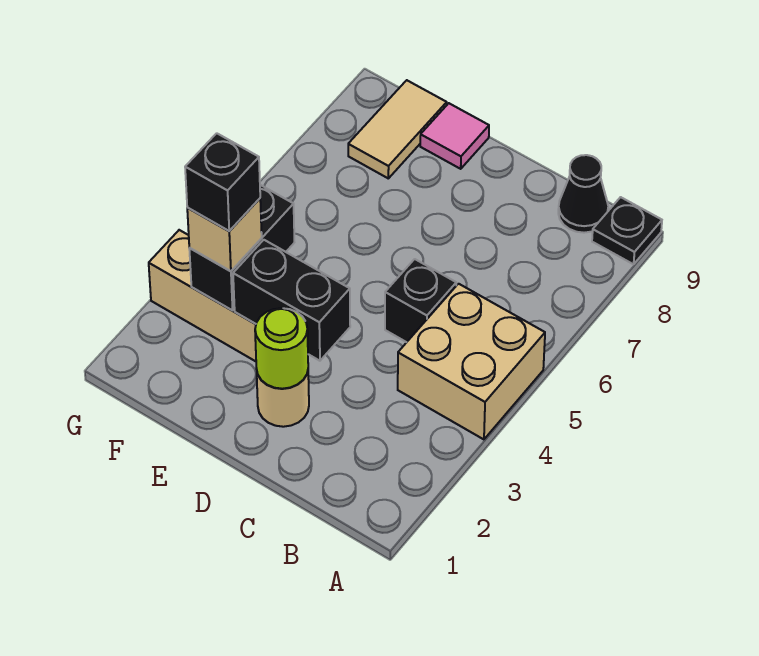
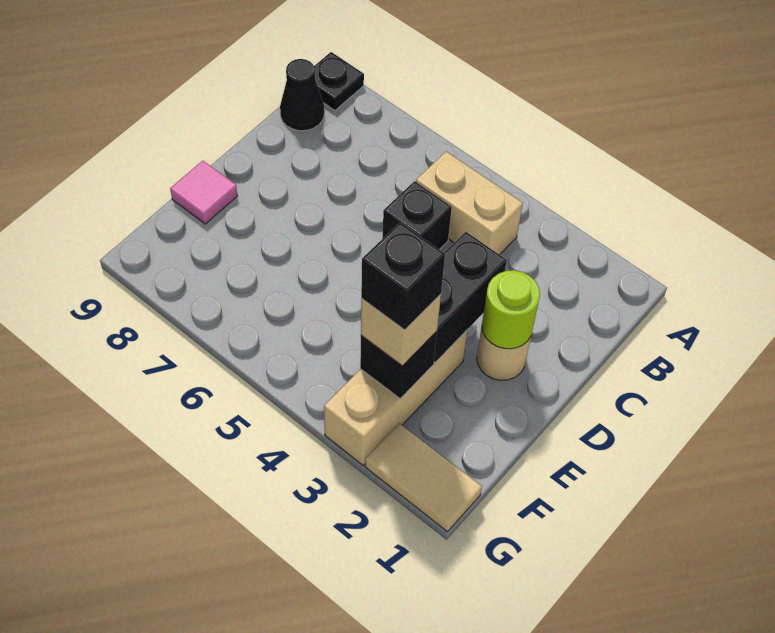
tan 2x2 brick [398,284,545,439] -> tan 1x2 brick [416,151,523,255]
black 1x2 brick [189,185,294,310] -> black 1x1 brick [360,331,437,399]
tan 1x2 tile [348,80,447,178] -> tan 1x2 tile moved to [365,423,482,532]

